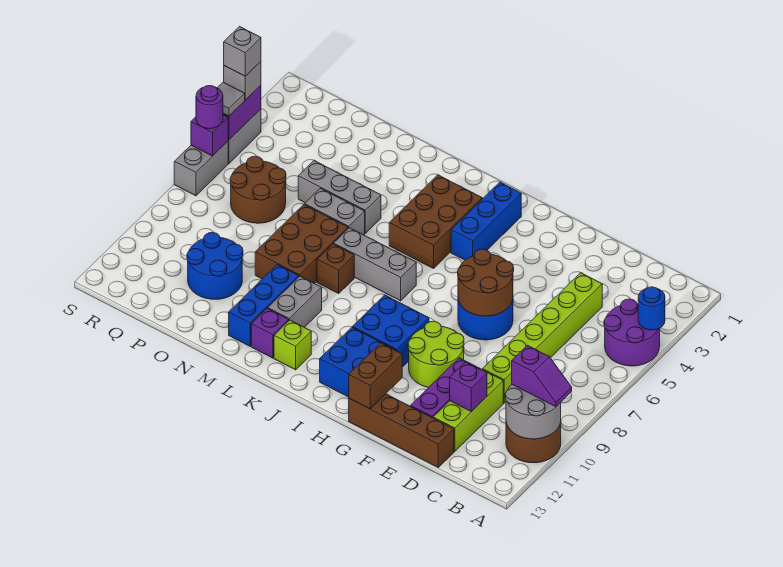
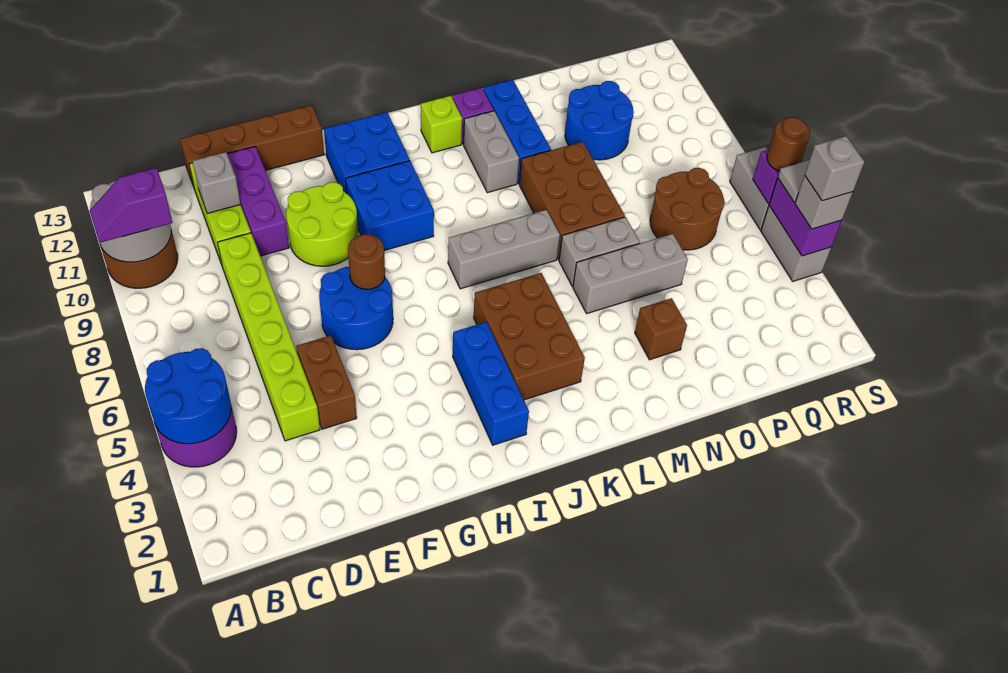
blue 1x1 round brick [638,287,665,330] -> blue 2x2 round brick [145,348,231,444]
purple 1x1 brick [450,362,487,412] -> grey 1x1 brick [193,152,241,214]
brown 2x2 round brick [458,249,514,316] -> brown 1x1 round brick [348,234,385,289]
brown 1x2 brick [349,343,402,409] -> brown 1x2 brick moved to [296,335,357,429]
brown 1x1 brick [317,244,354,293] -> brown 1x1 brick moved to [635,298,687,360]
purple 1x1 round brick [196,86,223,129] -> brown 1x1 round brick [767,117,810,171]

